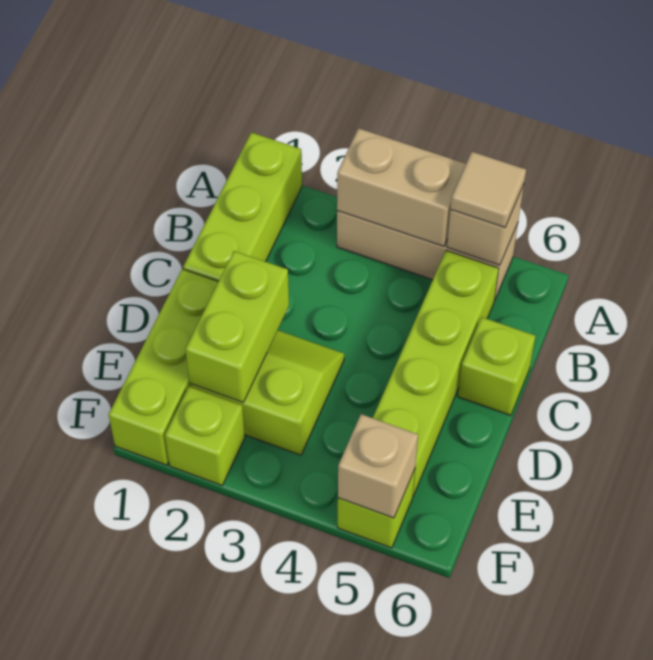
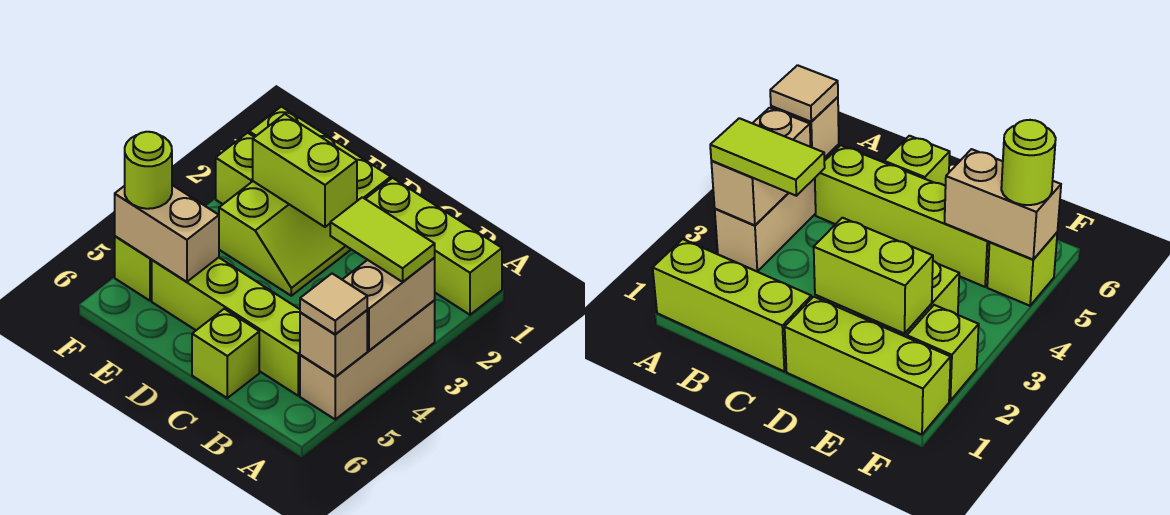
none -> lime 1x2 tile [330,197,435,282]
tan 1x1 brick [338,414,418,518] -> tan 1x2 brick [115,185,219,282]
none -> lime 1x1 round brick [125,132,172,209]

